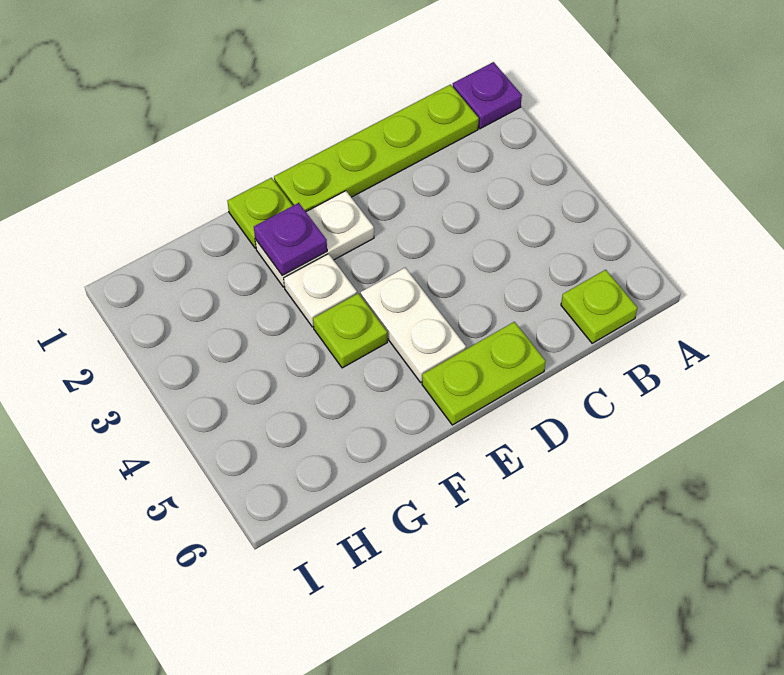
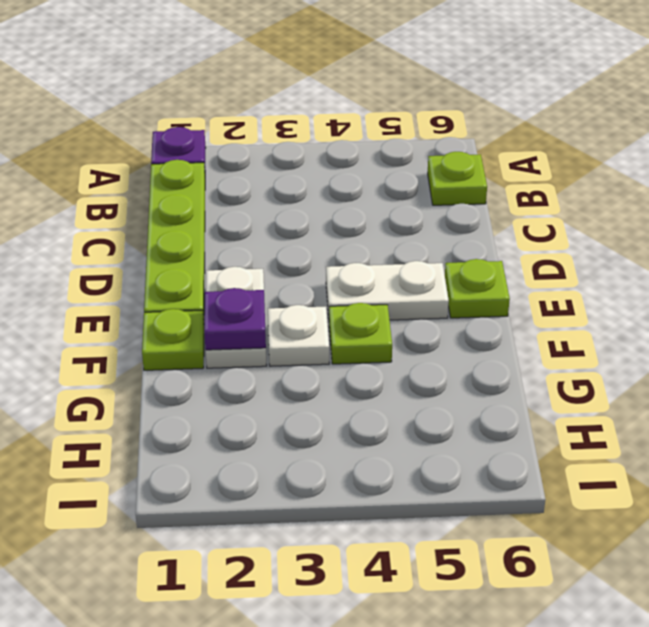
lime 1x2 plate [422,322,546,425] -> lime 1x1 plate [445,259,510,318]

